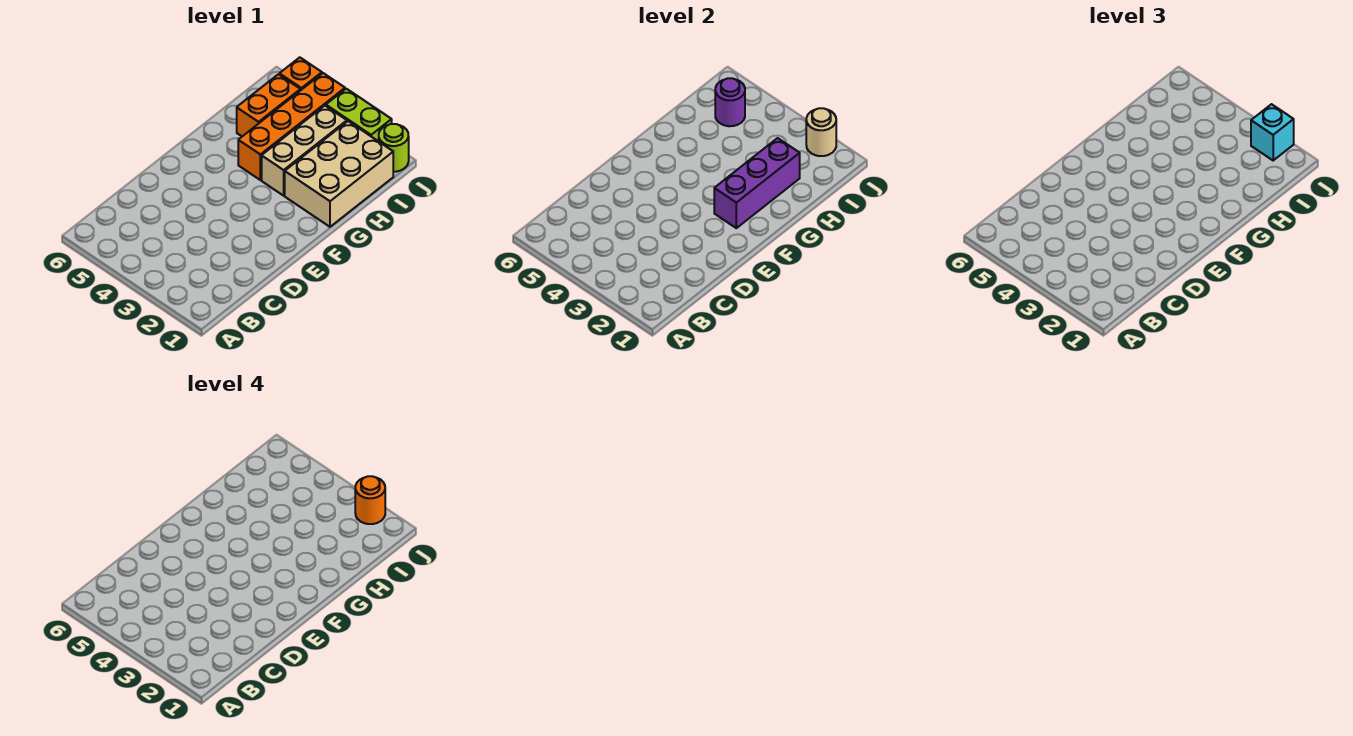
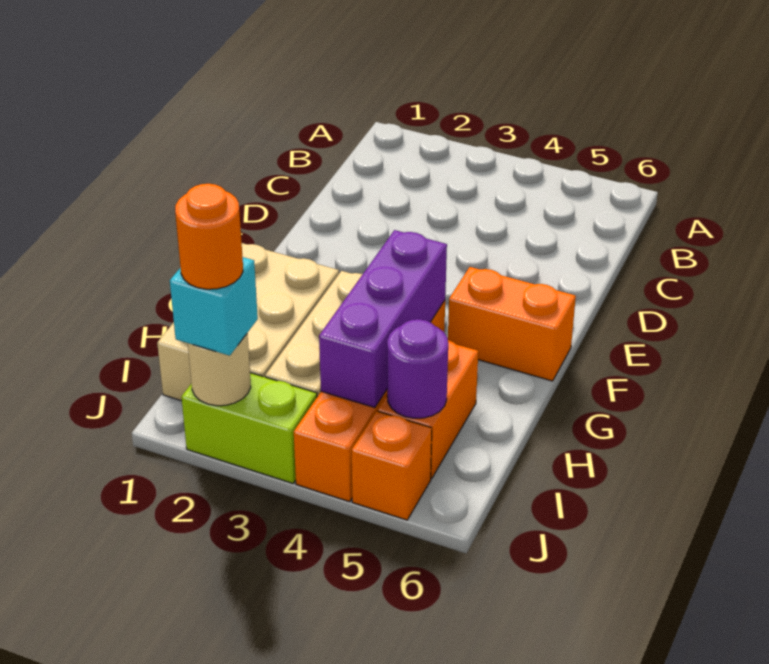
purple 1x3 brick [714,138,800,228] -> purple 1x3 brick moved to [319,230,447,408]
none -> orange 1x2 brick [448,267,576,381]
lime 1x1 round brick [379,124,409,172] -> none

